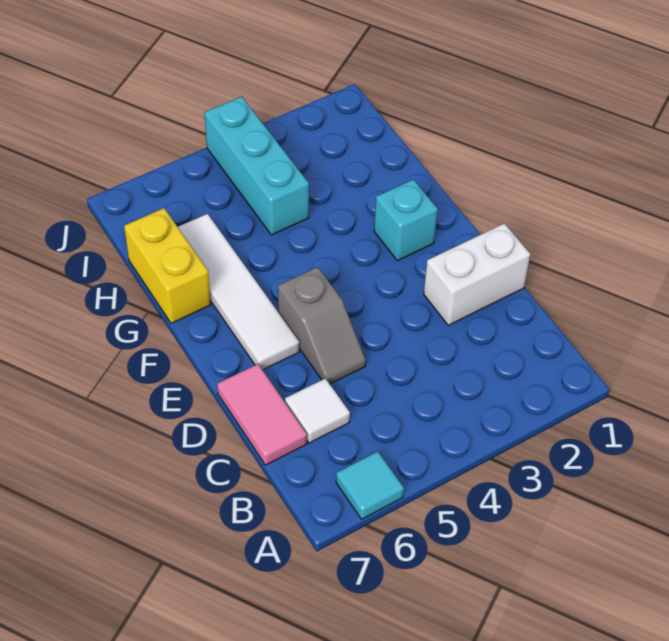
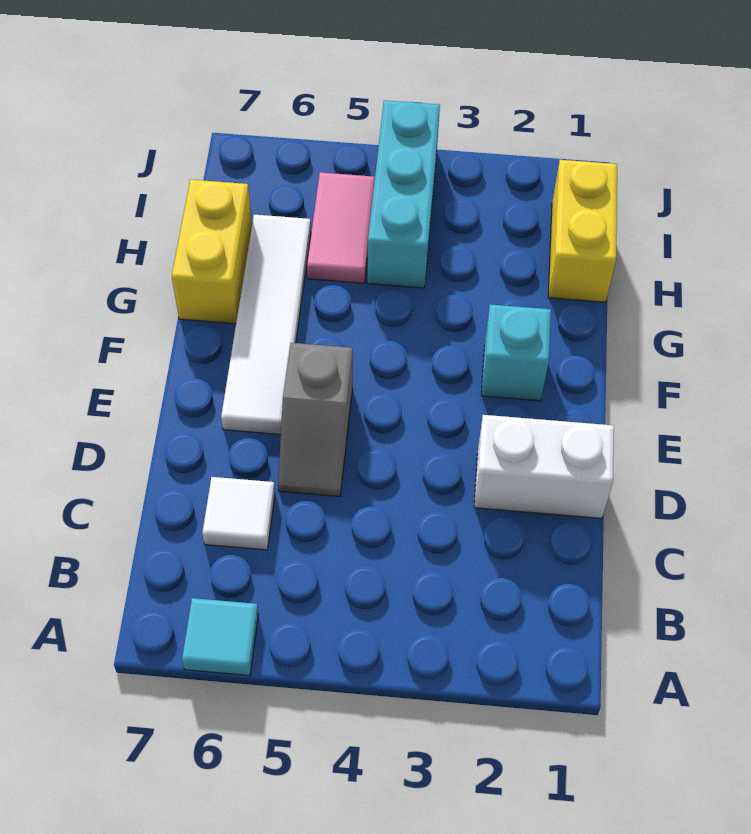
pink 1x2 tile [217,364,307,465] -> pink 1x2 tile moved to [307,172,375,283]
none -> yellow 1x2 brick [548,160,617,302]

